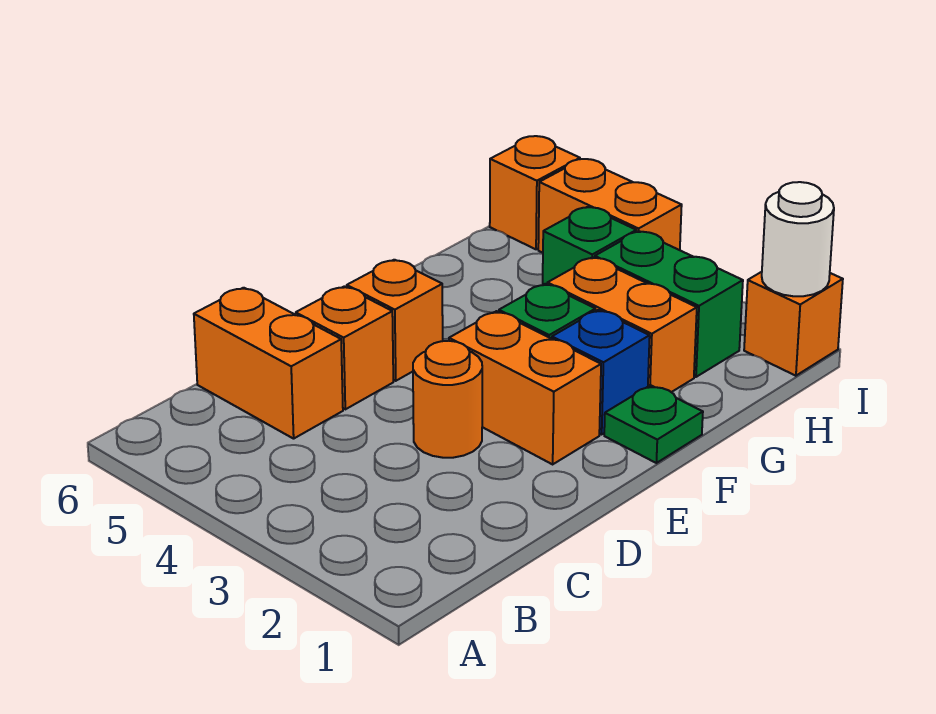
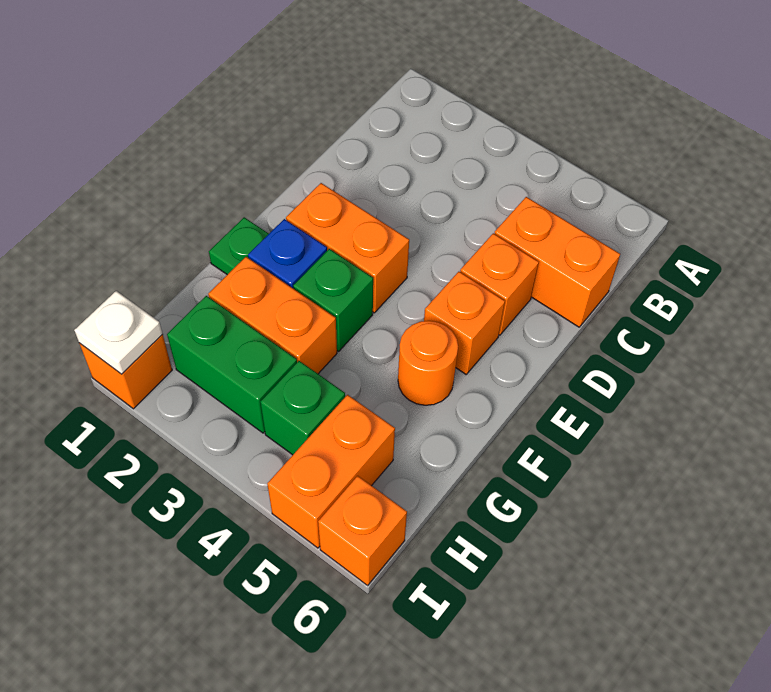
orange 1x1 round brick [413,341,482,458] -> orange 1x1 round brick moved to [398,321,458,405]
white 1x1 round brick [762,182,834,296] -> white 1x1 plate [74,291,162,374]
orange 1x2 brick [538,159,682,253] -> orange 1x2 brick turned to [267,395,395,548]

